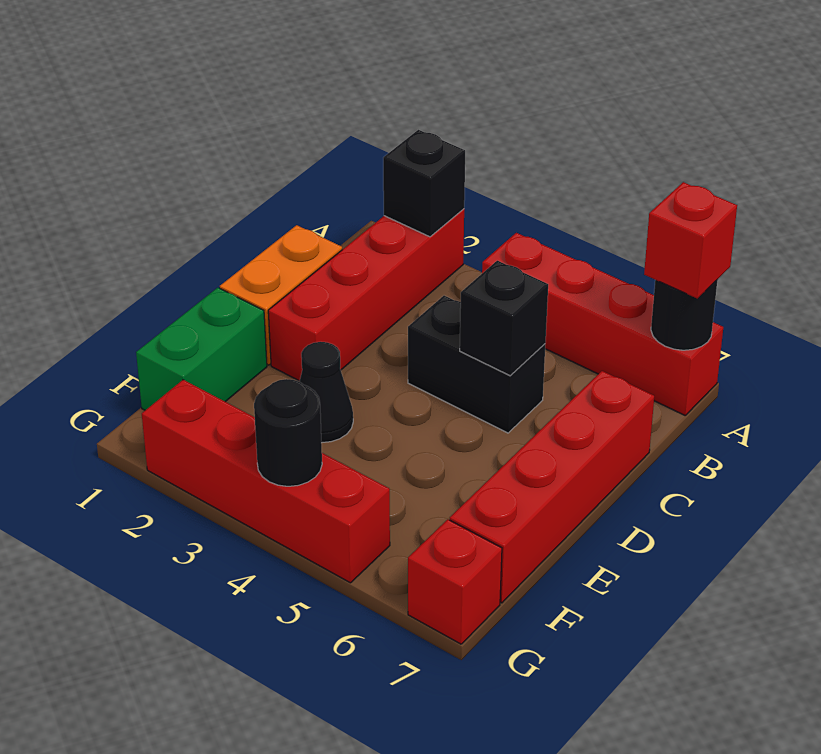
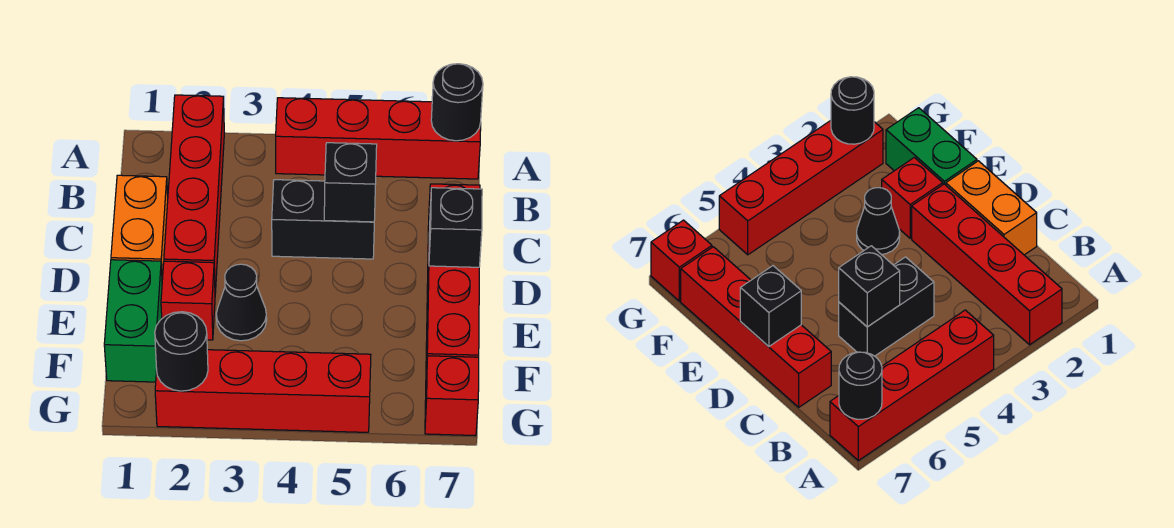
black 1x1 brick [383,130,465,237] -> black 1x1 brick moved to [429,188,482,267]
red 1x1 brick [644,182,737,298] -> red 1x1 brick moved to [161,261,215,340]
black 1x1 round brick [254,379,322,486] -> black 1x1 round brick moved to [155,312,208,391]

